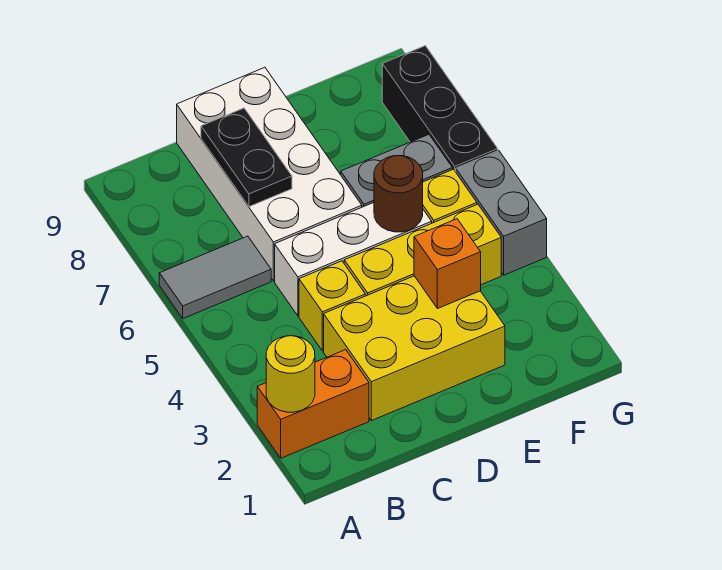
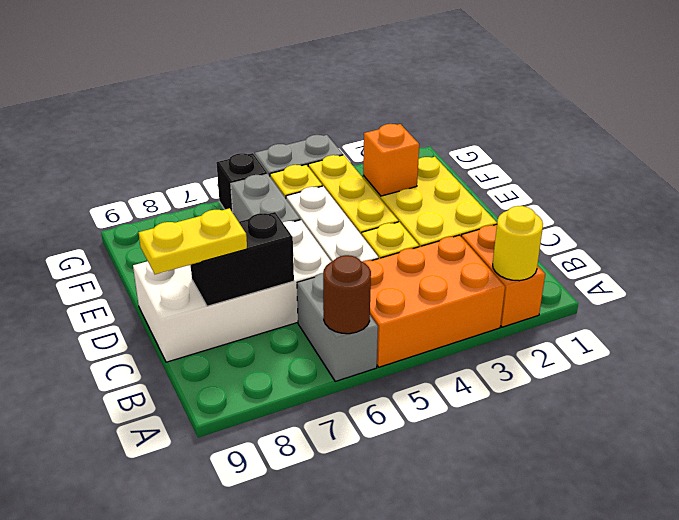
none -> orange 2x3 brick [363,235,505,367]
grey 1x2 tile [159,236,271,319] -> grey 1x2 brick [297,273,378,381]
black 1x2 plate [201,108,292,207] -> black 1x2 brick [191,212,294,306]
none -> yellow 1x2 plate [139,208,247,274]
brown 1x1 round brick [374,155,423,232] -> brown 1x1 round brick moved to [323,255,371,334]
black 1x3 brick [382,46,498,172] -> black 1x1 brick [216,153,267,212]

